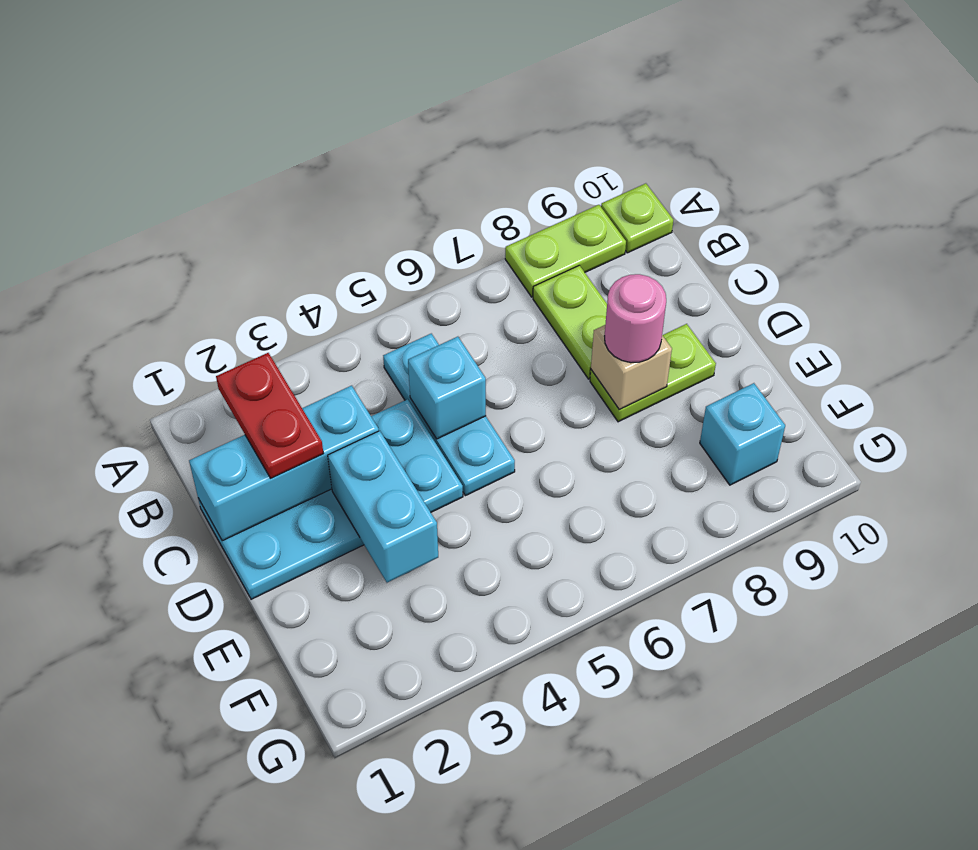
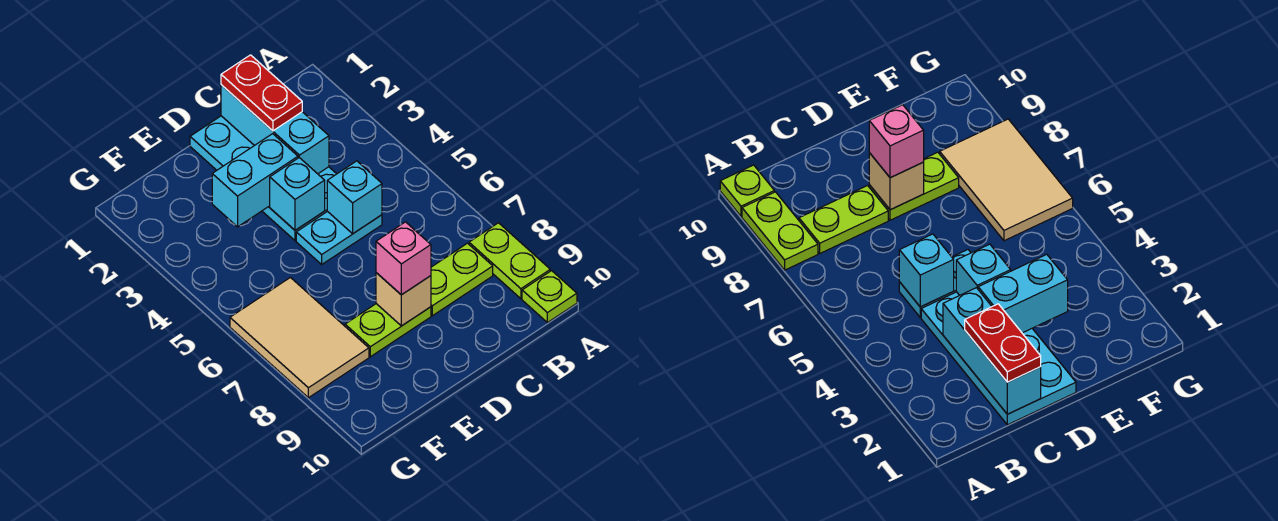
red 1x2 plate [216,353,323,478] -> red 1x2 plate turned to [221,55,302,131]
cyan 1x3 plate [383,334,515,496] -> cyan 1x2 plate [296,211,382,264]
lime 1x2 plate [590,324,716,422] -> lime 1x2 plate turned to [345,304,431,357]
pink 1x1 round brick [604,274,666,363] -> pink 1x1 brick [376,222,431,295]
none -> tan 2x3 tile [230,278,369,398]
cyan 1x1 brick [700,383,785,485] -> cyan 1x1 brick moved to [270,158,325,230]

